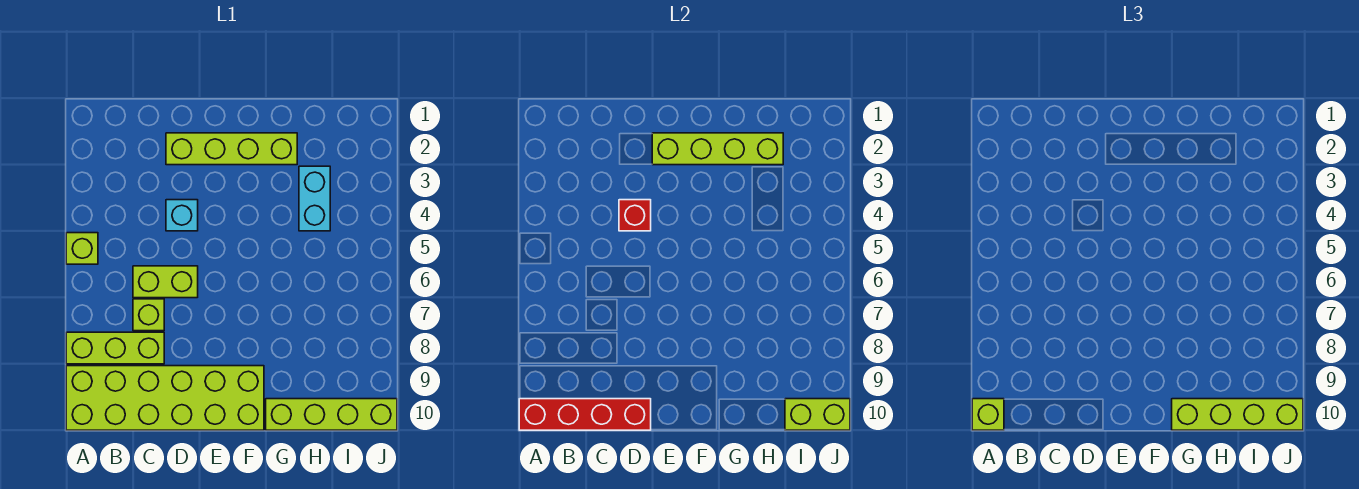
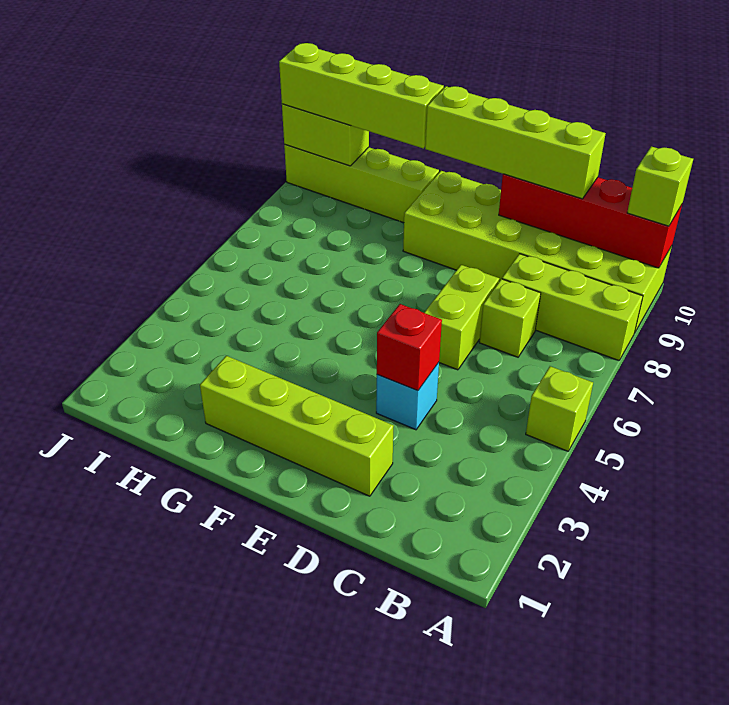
lime 1x2 brick [133,266,198,298] -> lime 1x2 brick turned to [424,265,499,370]
lime 1x4 brick [652,133,783,165] -> lime 1x4 brick moved to [425,86,606,199]
cyan 1x2 brick [299,166,330,231] -> none

